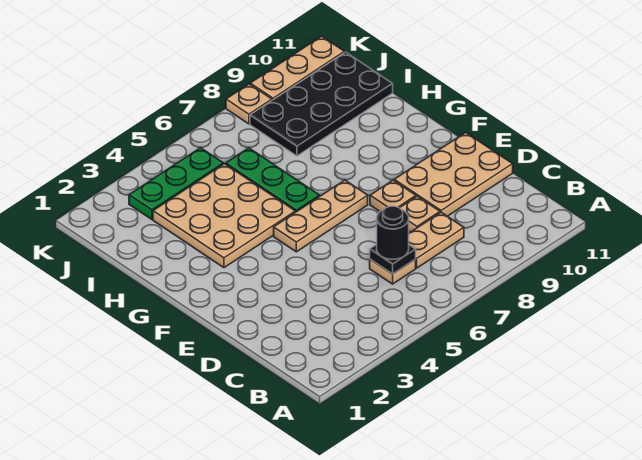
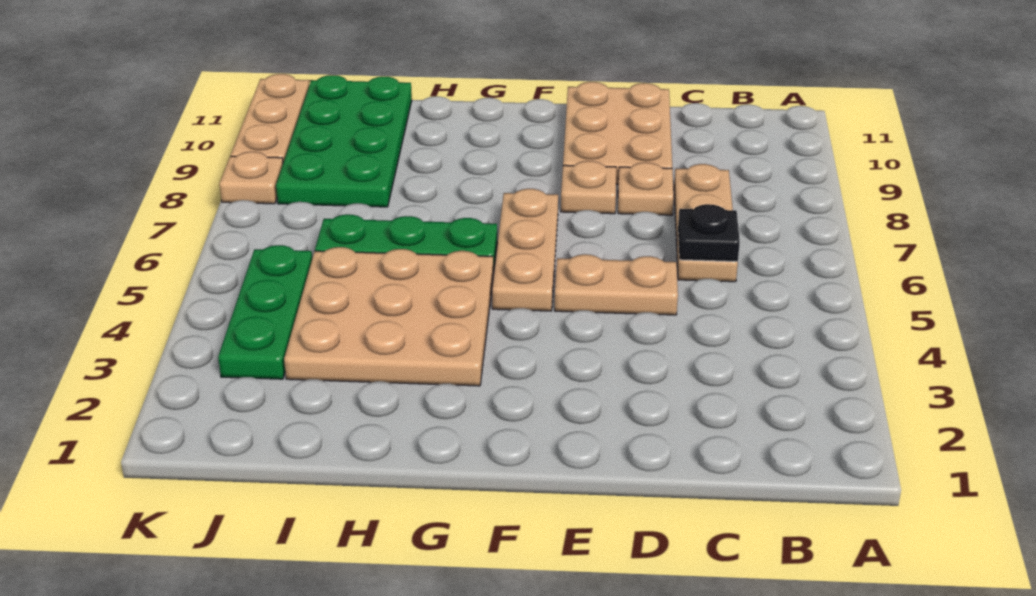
black 1x1 round brick [377,206,409,259] -> none
none -> tan 1x2 plate [555,254,678,315]
black 2x4 plate [250,52,393,156] -> green 2x4 plate [276,75,412,207]

